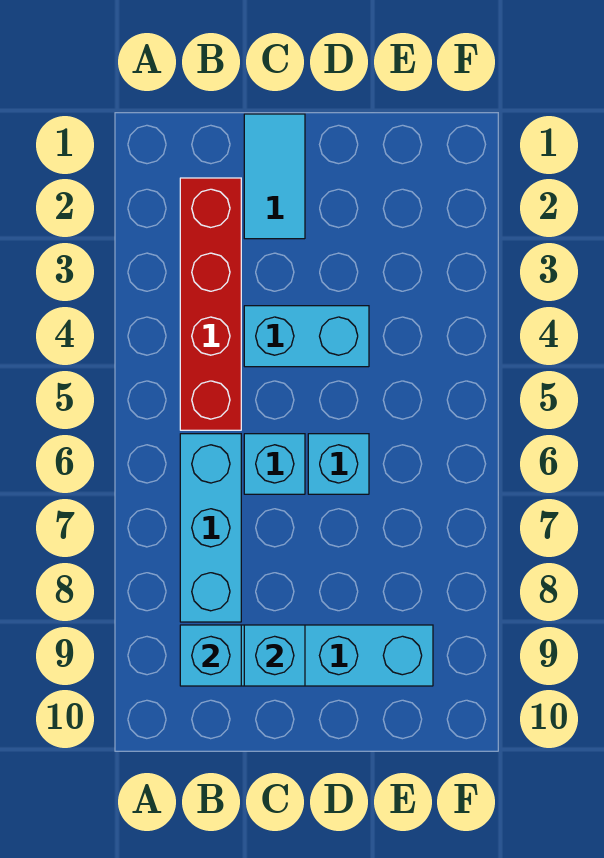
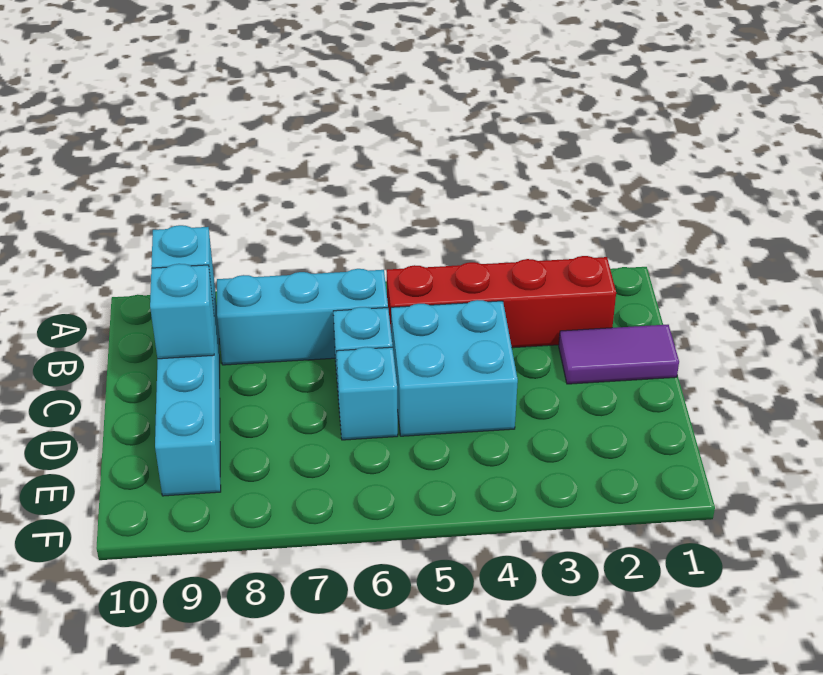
cyan 1x2 tile [244,114,305,239] -> purple 1x2 tile [559,325,679,384]
cyan 1x2 brick [244,306,369,367] -> cyan 2x2 brick [391,300,518,436]

